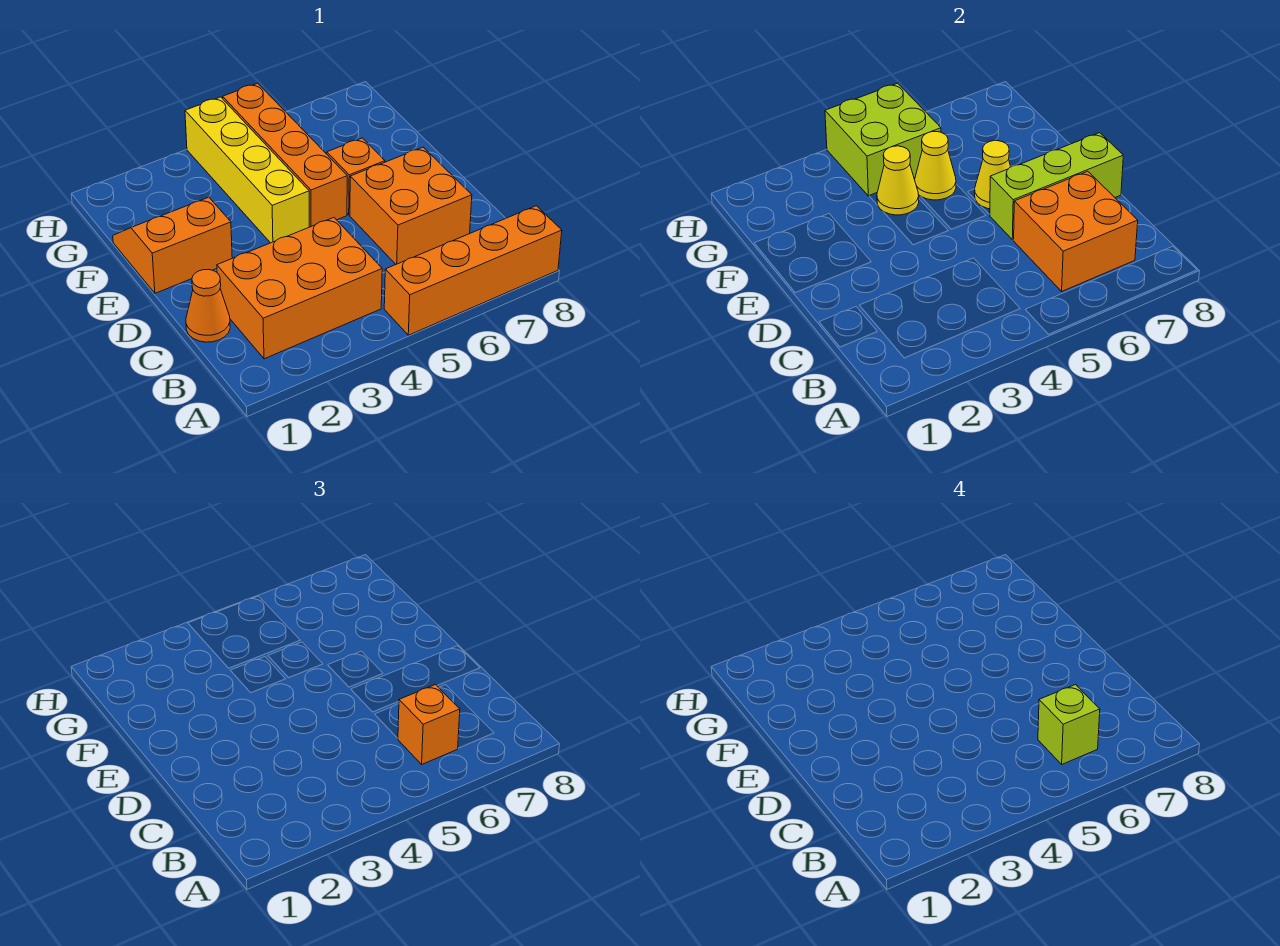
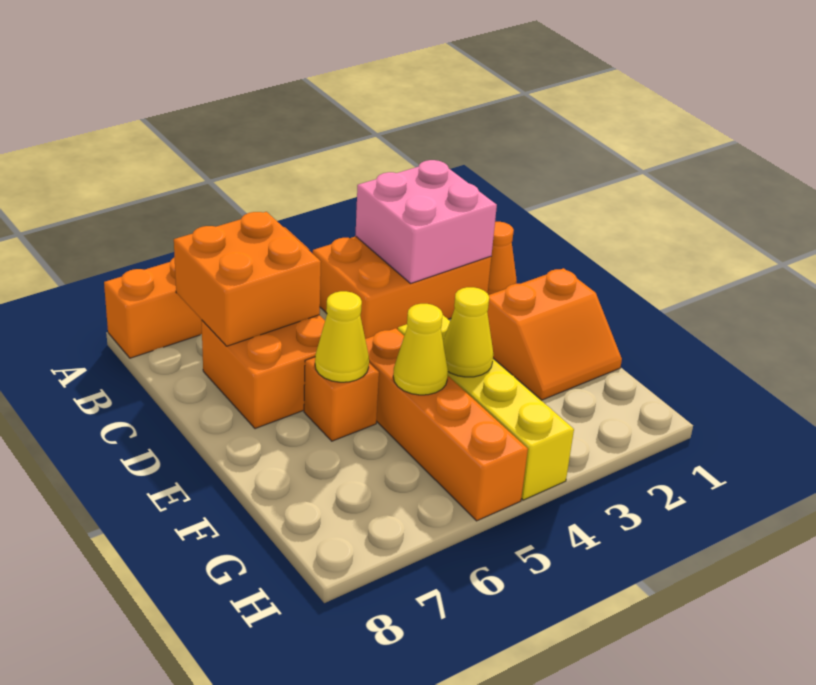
none -> pink 2x2 brick [355,160,497,283]
orange 1x1 brick [398,685,460,764] -> none
lime 1x1 brick [1038,685,1100,764] -> none
lime 1x3 brick [990,133,1123,240] -> none
lime 2x2 brick [825,83,941,196] -> none

